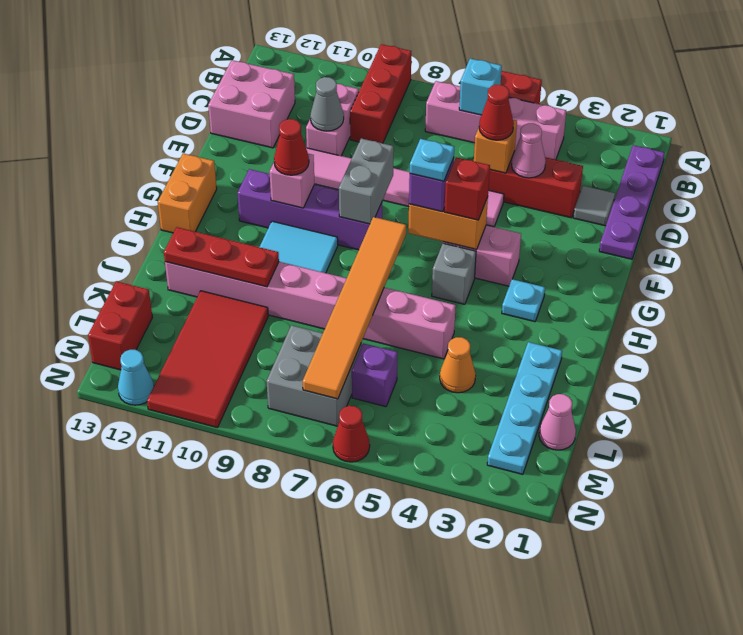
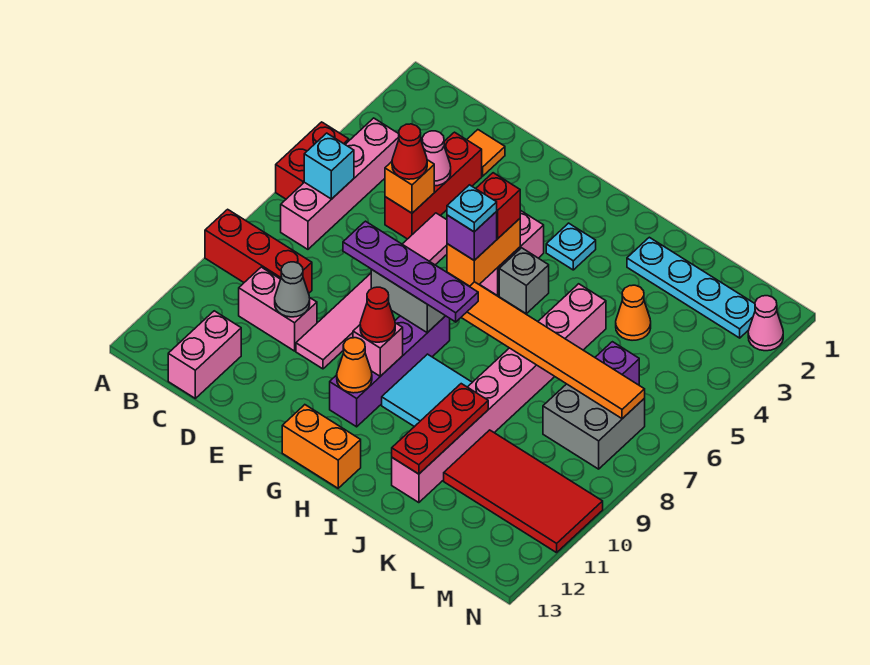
purple 1x4 plate [599,145,665,259] -> purple 1x4 plate moved to [343,221,478,322]
pink 2x2 brick [208,60,295,148] -> pink 1x2 brick [168,311,241,398]
grey 1x1 tile [573,186,615,226] -> orange 1x1 tile [467,130,505,176]
none -> orange 1x1 cone [337,338,372,393]
pink 1x1 cone [539,394,576,450] -> pink 1x1 cone moved to [748,296,783,351]
red 1x2 brick [88,281,152,370] -> none
red 1x1 cone [333,406,370,462] -> none
cyan 1x1 cone [118,350,154,405] -> none

